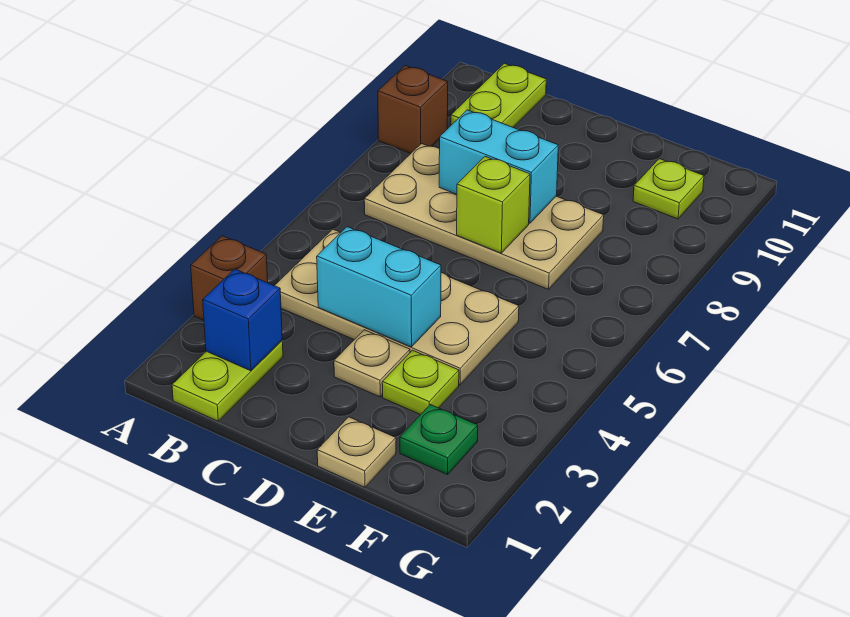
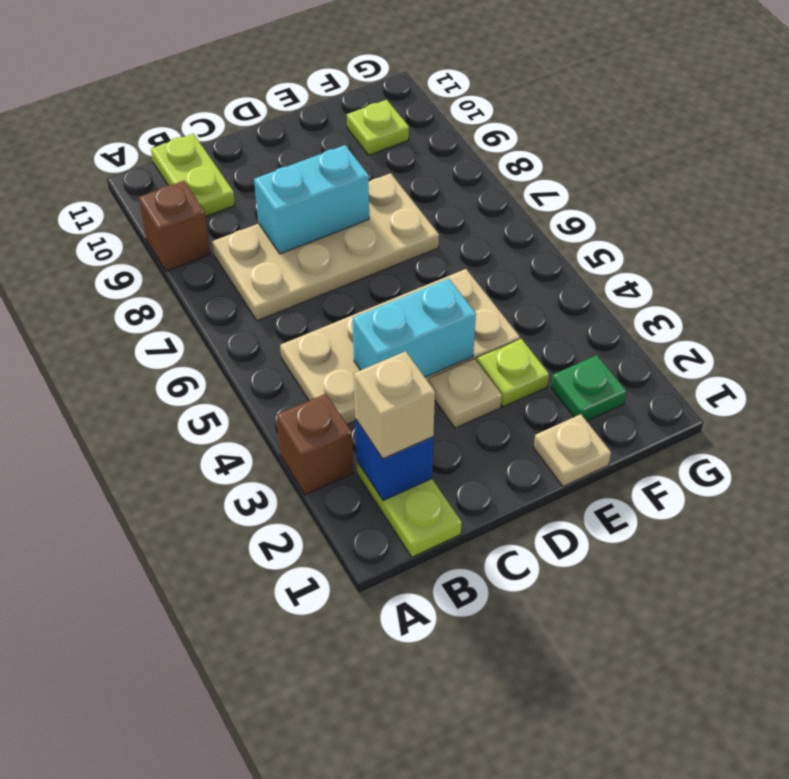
none -> tan 1x1 brick [354,351,435,459]
lime 1x1 brick [457,156,530,253] -> none

